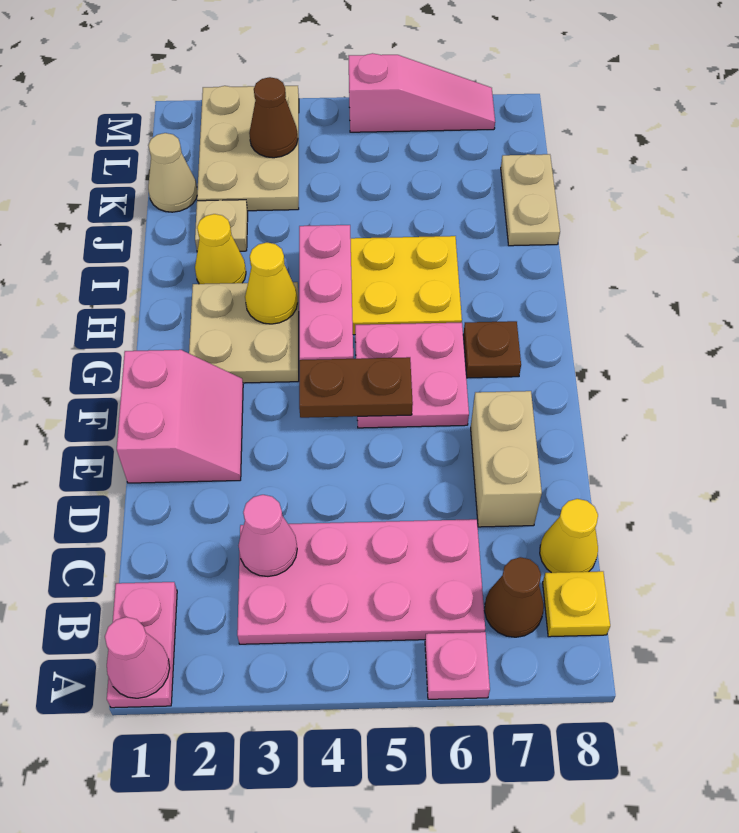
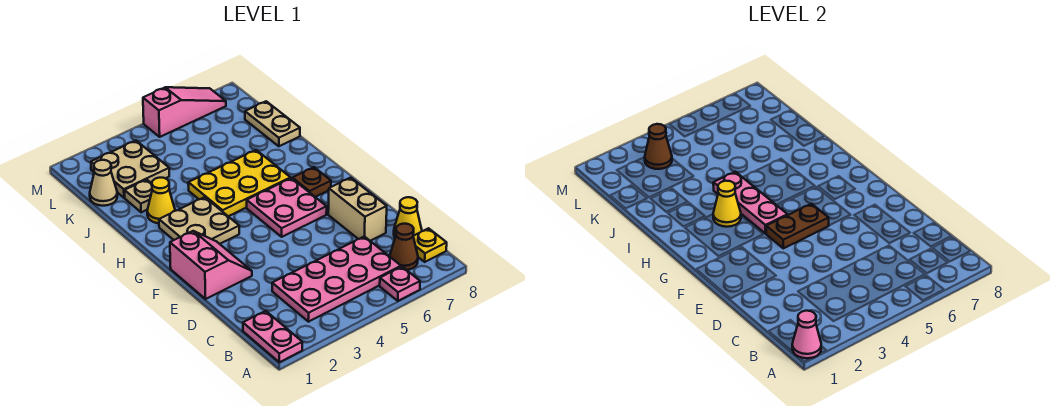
pink 1x1 cone [239,495,297,576] -> none
tan 2x3 plate [197,86,299,211] -> tan 2x2 plate [91,141,169,198]

